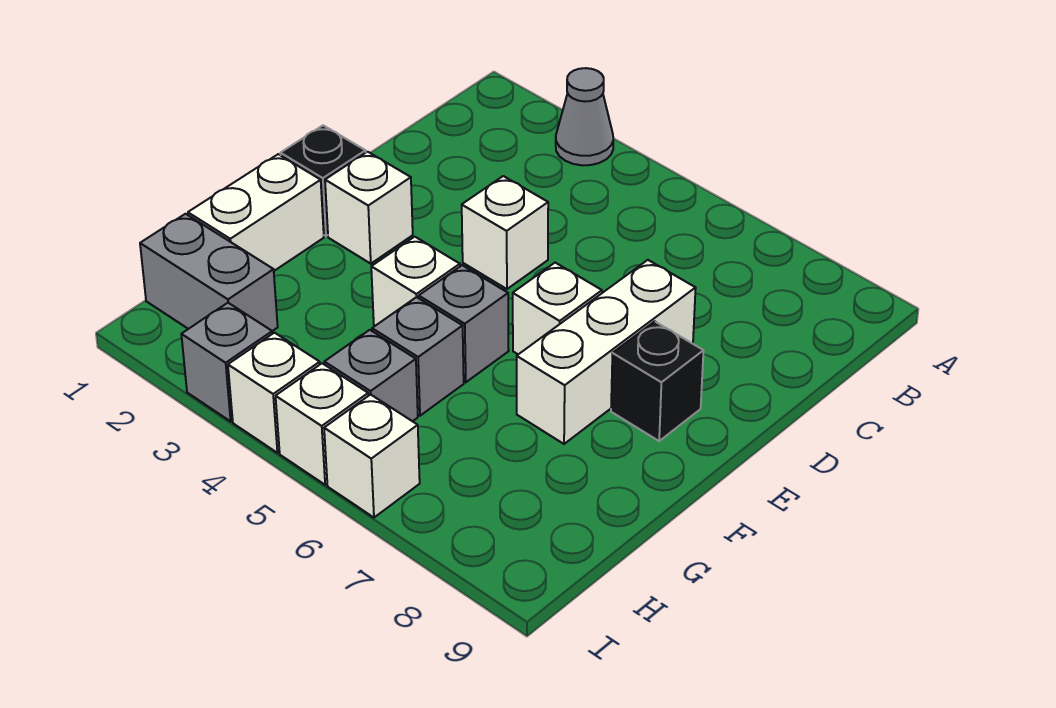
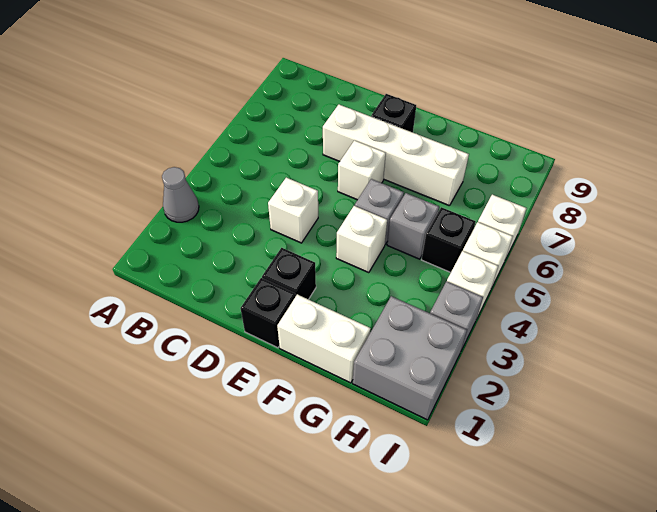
white 1x3 brick [517,260,696,444] -> white 1x4 brick [323,105,469,206]
white 1x1 brick [325,152,413,264] -> black 1x1 brick [262,248,316,299]
grey 1x2 brick [140,214,278,331] -> grey 2x2 brick [353,296,467,420]
grey 1x1 brick [324,330,418,421] -> black 1x1 brick [422,207,476,272]

